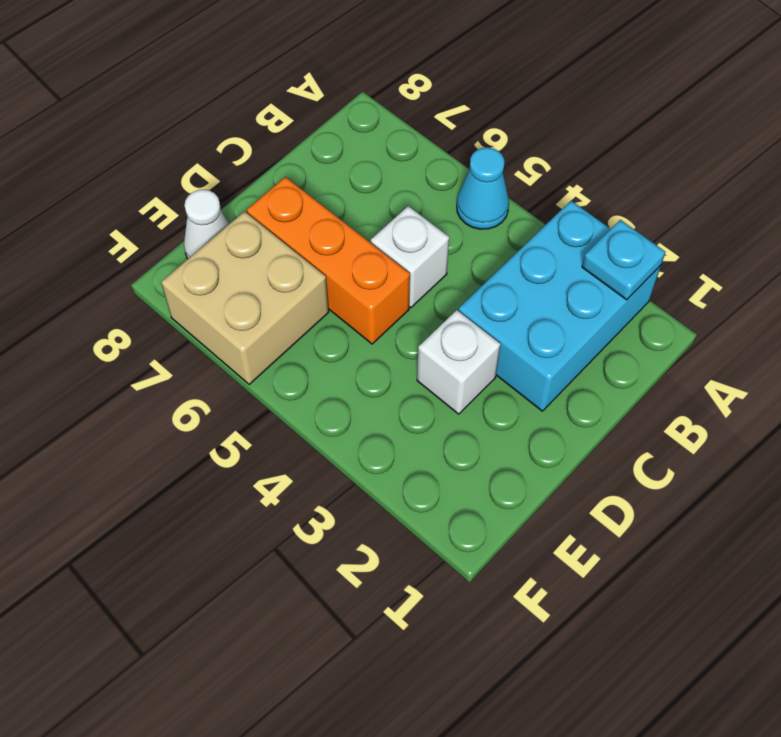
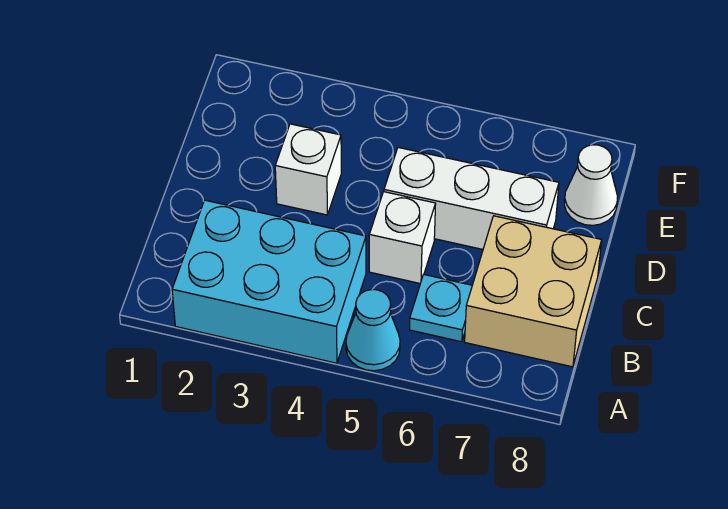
cyan 2x3 brick [459,201,661,411] -> cyan 2x3 brick turned to [172,200,366,363]
cyan 1x1 plate [582,220,665,300] -> cyan 1x1 plate moved to [409,275,472,342]
orange 1x3 brick [247,177,410,344] -> white 1x3 brick [384,147,559,249]
tan 2x2 brick [161,211,329,385] -> tan 2x2 brick moved to [465,216,602,367]

